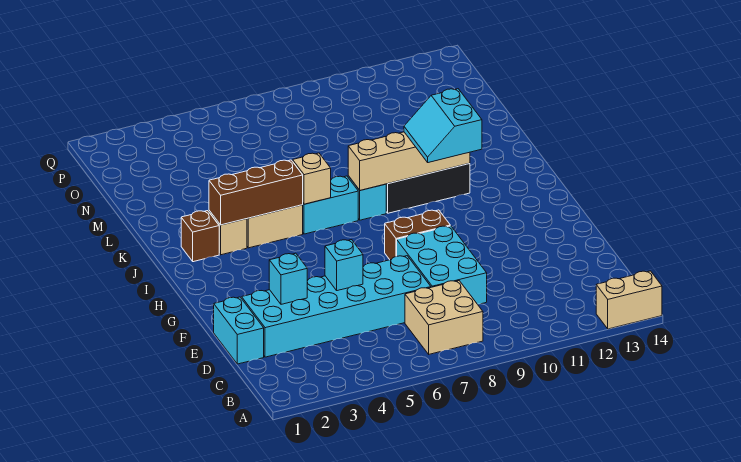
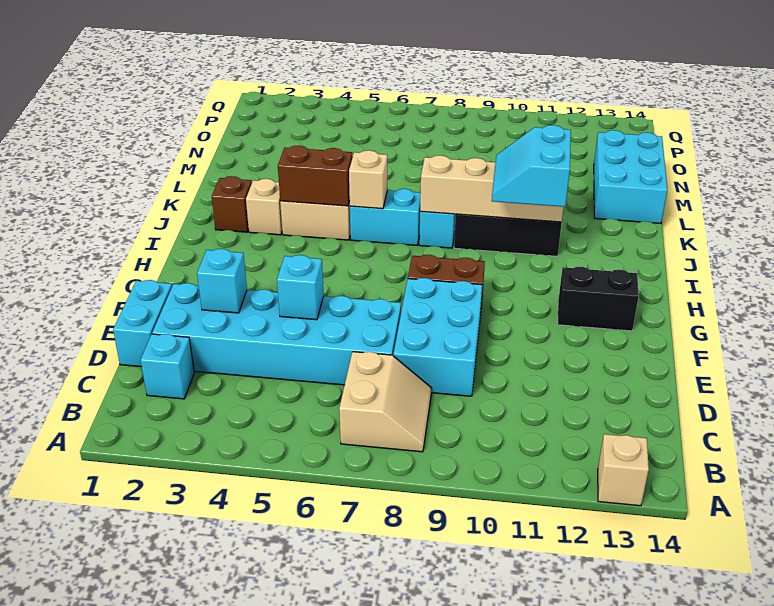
tan 1x2 brick [596,271,662,329] -> tan 1x1 brick [598,434,649,506]
tan 2x2 brick [405,281,483,354] -> tan 2x2 slope [339,352,432,452]
none -> cyan 1x1 brick [140,334,194,399]
none -> black 1x2 brick [558,267,639,331]
brown 1x3 brick [209,160,303,225] -> brown 1x2 brick [278,145,353,206]
none -> cyan 2x3 brick [594,130,667,223]

